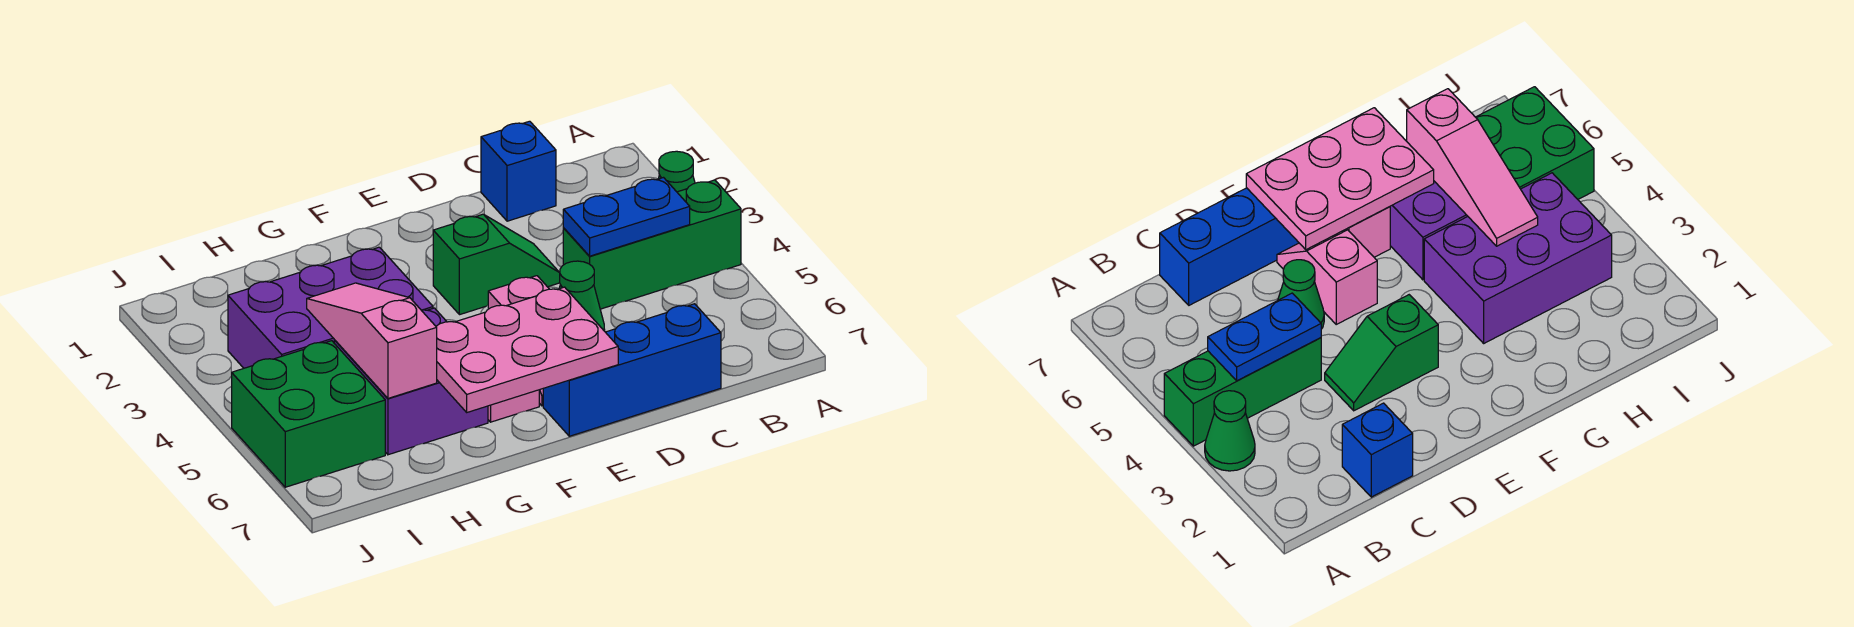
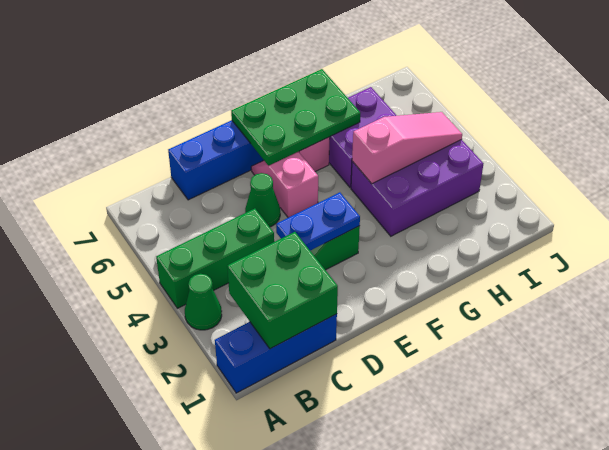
blue 1x2 plate [563,178,690,256] -> blue 1x2 plate moved to [276,192,360,251]
blue 1x1 brick [481,121,556,221] -> blue 1x3 brick [215,314,337,393]
pink 2x3 plate [436,287,618,412] -> green 2x3 plate [231,69,360,166]
pink 1x3 slope [307,283,437,398] -> pink 1x3 slope turned to [352,112,462,184]
green 2x2 brick [232,341,385,487] -> green 2x2 brick moved to [227,232,338,349]

